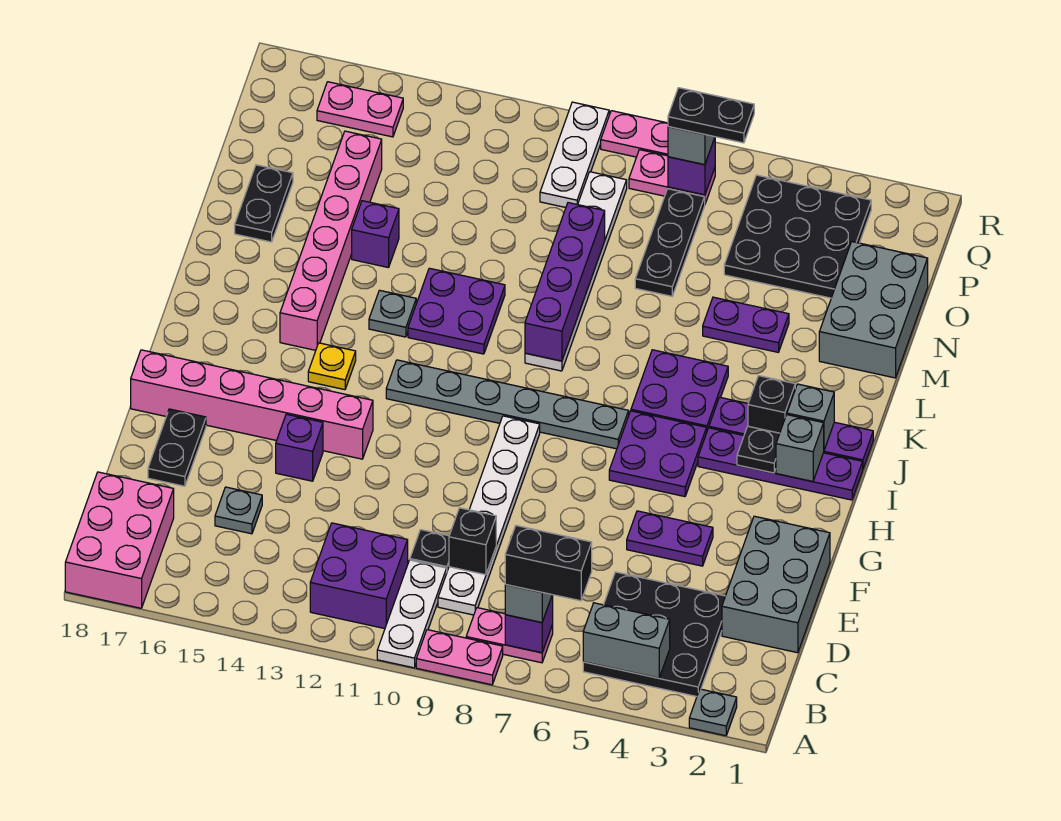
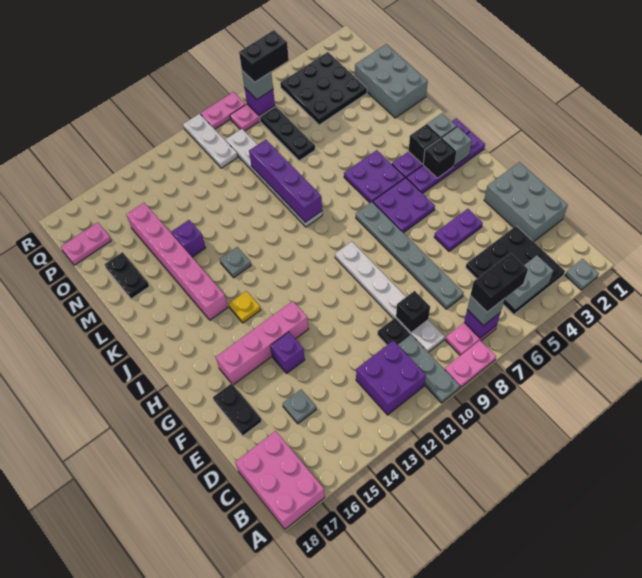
white 1x3 plate [377,560,447,668] -> grey 1x3 plate [398,335,460,403]
pink 1x6 brick [131,350,373,459] -> pink 1x4 brick [216,301,308,385]
black 1x1 plate [737,426,780,473] -> black 1x1 brick [423,138,455,178]
grey 1x6 plate [386,360,629,449] -> grey 1x6 plate turned to [356,202,463,309]
purple 2x2 plate [408,268,505,354] -> none
purple 1x2 plate [703,297,789,352] -> none
black 1x2 plate [668,88,754,143] -> black 1x2 brick [239,30,289,82]
pink 1x2 plate [317,82,403,137] -> pink 1x2 plate moved to [61,222,111,265]

